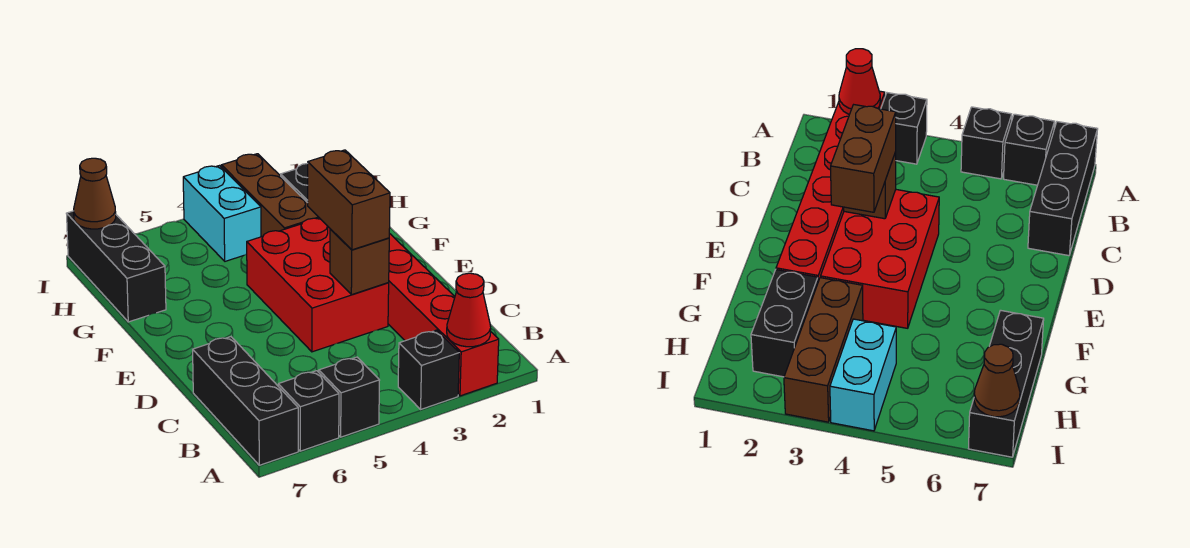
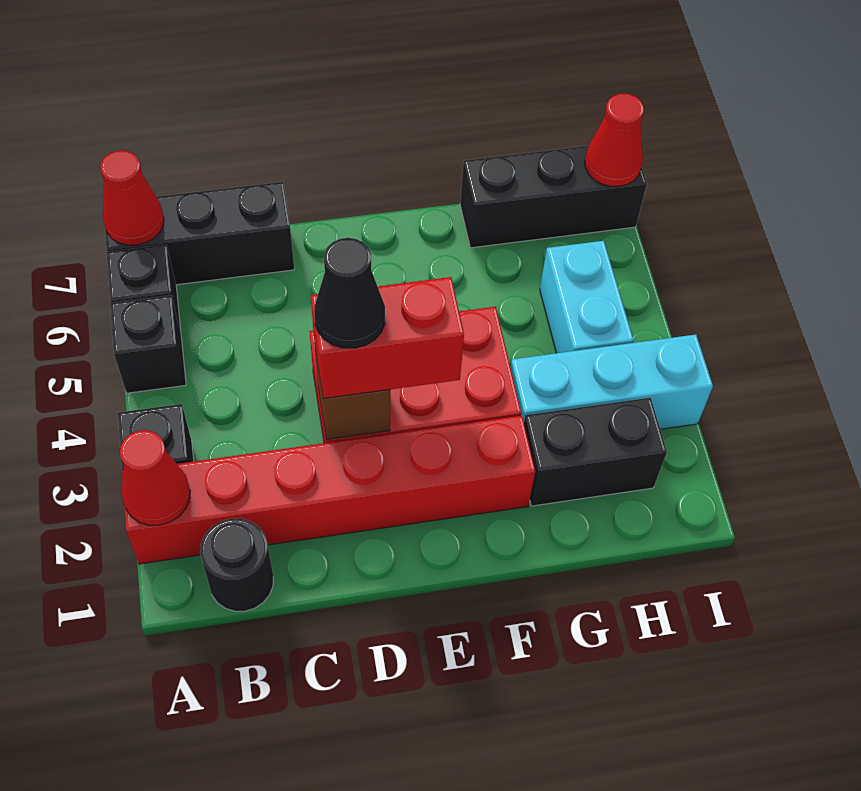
none -> red 1x1 cone [100,150,164,245]
none -> black 1x1 round brick [200,518,273,611]
brown 1x2 brick [308,150,390,250] -> red 1x2 brick [311,277,464,399]
none -> black 1x1 cone [314,238,385,348]
brown 1x3 brick [221,154,319,237] -> cyan 1x3 brick [511,334,713,429]
cyan 1x2 brick [183,166,261,261] -> cyan 1x2 brick turned to [540,241,633,353]
brown 1x1 cone [74,158,116,229] -> red 1x1 cone [585,93,644,186]

